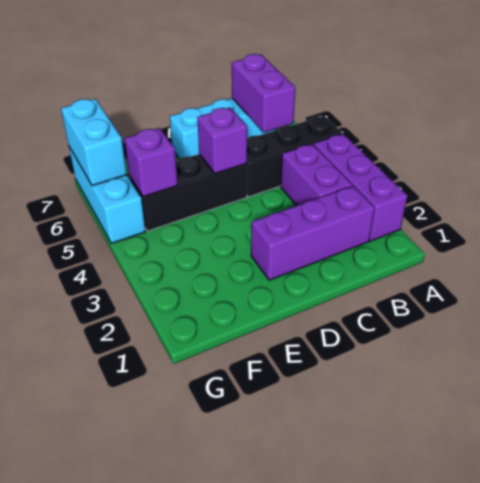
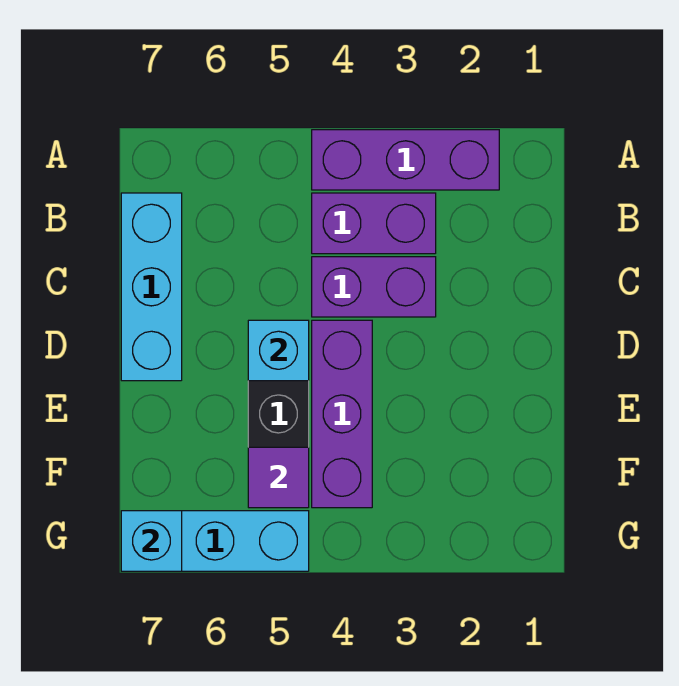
black 1x3 brick [247,116,342,197] -> none
purple 1x3 brick [251,186,375,280] -> purple 1x3 brick moved to [312,320,372,508]
purple 1x2 brick [232,54,295,132] -> purple 1x2 brick moved to [312,257,436,317]
purple 1x1 brick [197,107,247,174] -> cyan 1x1 brick [248,320,309,381]
purple 1x1 brick [124,128,178,197] -> purple 1x1 tile [248,447,309,508]
cyan 1x2 brick [61,99,127,186] -> cyan 1x1 brick [121,511,182,571]

